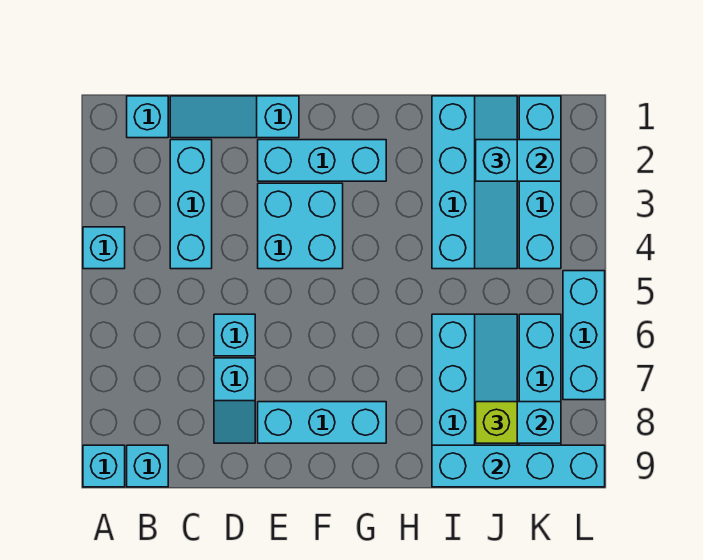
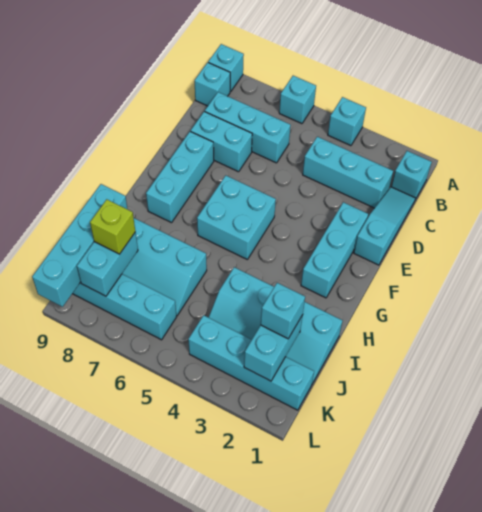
cyan 1x1 brick [214,314,255,356] -> cyan 1x1 brick moved to [279,76,316,124]
cyan 1x2 slope [214,358,255,443] -> cyan 1x2 brick [191,111,252,172]
cyan 2x2 brick [258,183,343,269] -> cyan 2x2 brick moved to [197,175,276,259]
cyan 1x3 brick [563,271,605,400] -> cyan 1x3 brick moved to [205,92,291,163]

